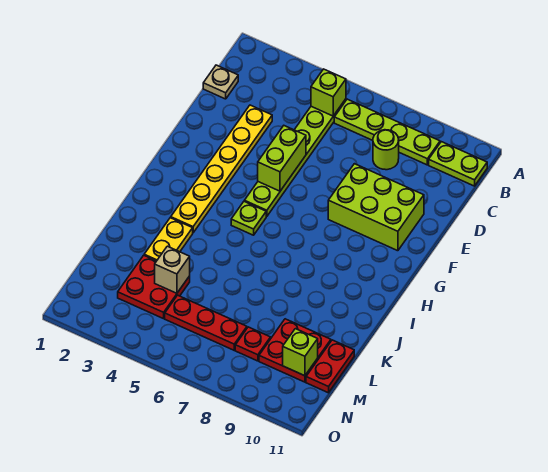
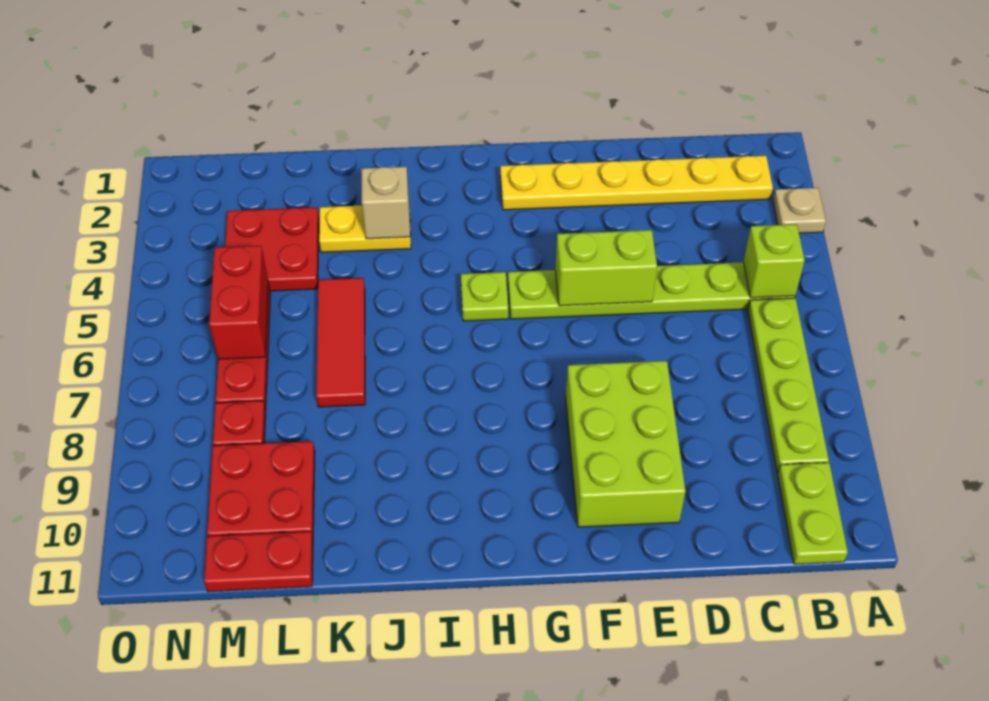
tan 1x1 plate [203,65,238,99] -> tan 1x1 plate moved to [773,188,826,233]
lime 1x1 round brick [373,130,399,170] -> none
yellow 1x6 plate [171,105,272,233] -> yellow 1x6 plate moved to [500,156,773,210]
none -> red 1x3 tile [316,278,365,407]
tan 1x1 brick [155,246,190,293] -> tan 1x1 brick moved to [362,167,410,239]
none -> red 1x2 brick [209,246,268,359]
lime 1x1 brick [283,329,318,376] -> none

